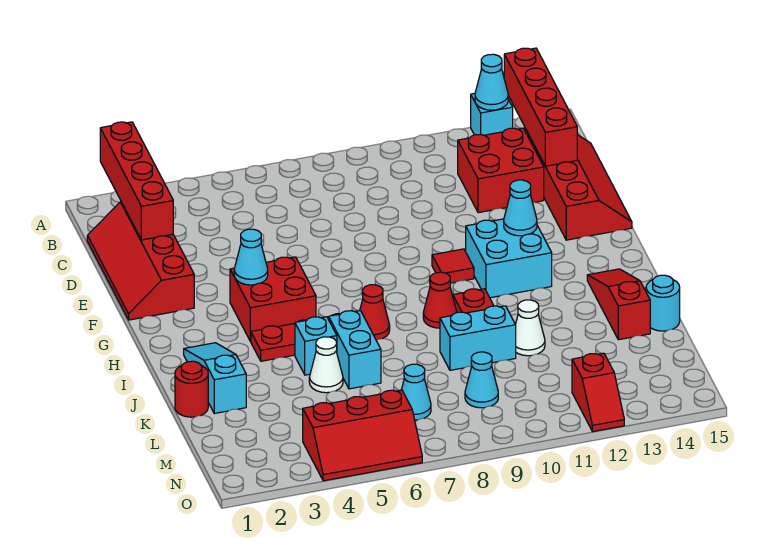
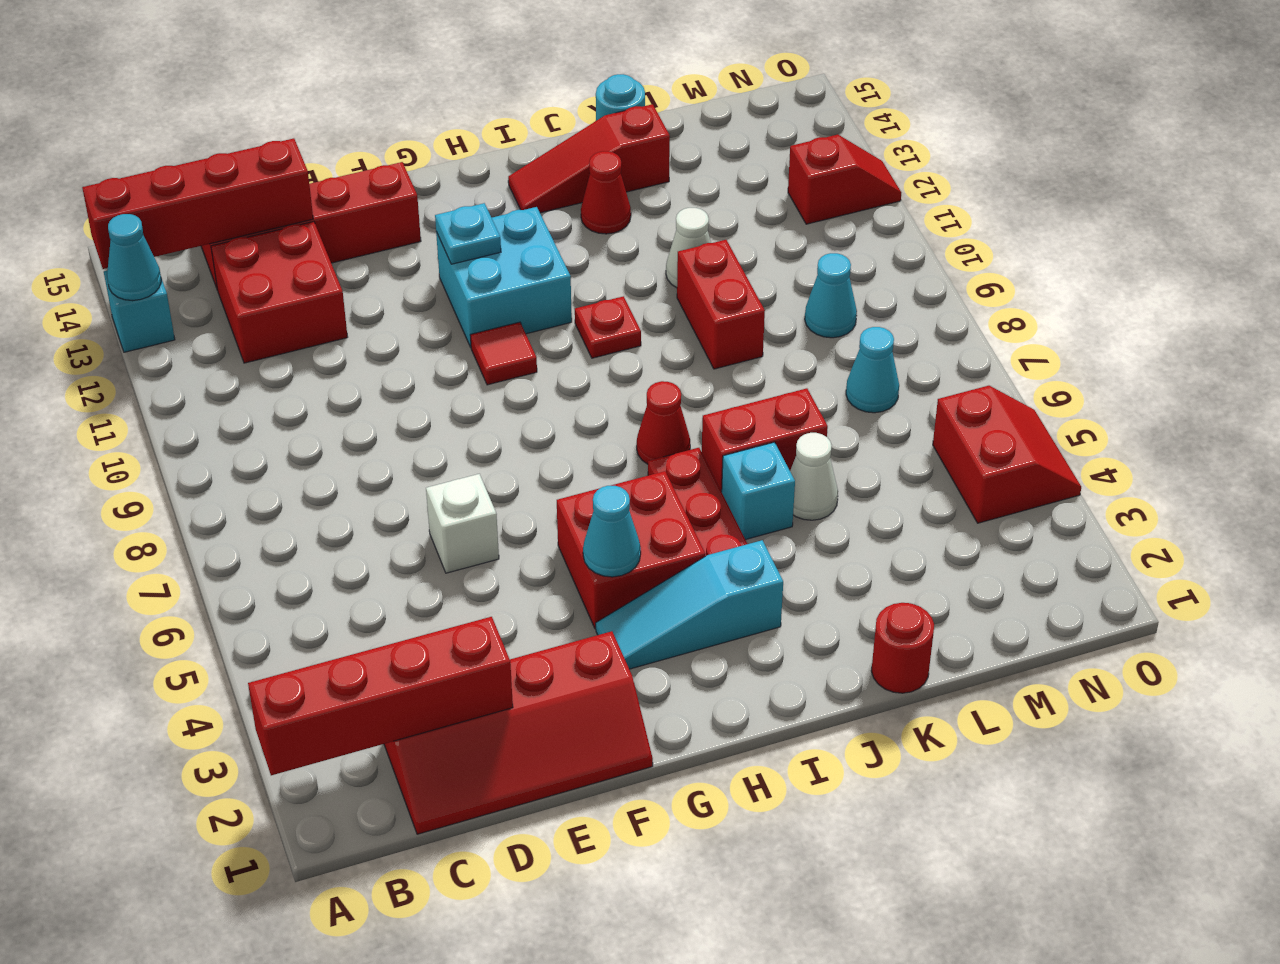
none -> white 1x1 brick [426,474,499,573]
cyan 1x1 cone [504,180,537,236] -> cyan 1x1 plate [435,203,501,264]
cyan 1x3 slope [184,343,246,413] -> cyan 1x3 slope moved to [596,540,783,669]
red 1x1 cone [423,272,457,328] -> red 1x1 cone moved to [581,151,631,234]
cyan 1x2 brick [329,311,381,389] -> red 1x2 brick [702,388,828,492]
cyan 1x2 brick [440,306,516,370] -> red 1x2 brick [677,240,765,369]
red 2x3 slope [303,390,422,481] -> red 2x2 slope [933,386,1081,523]

